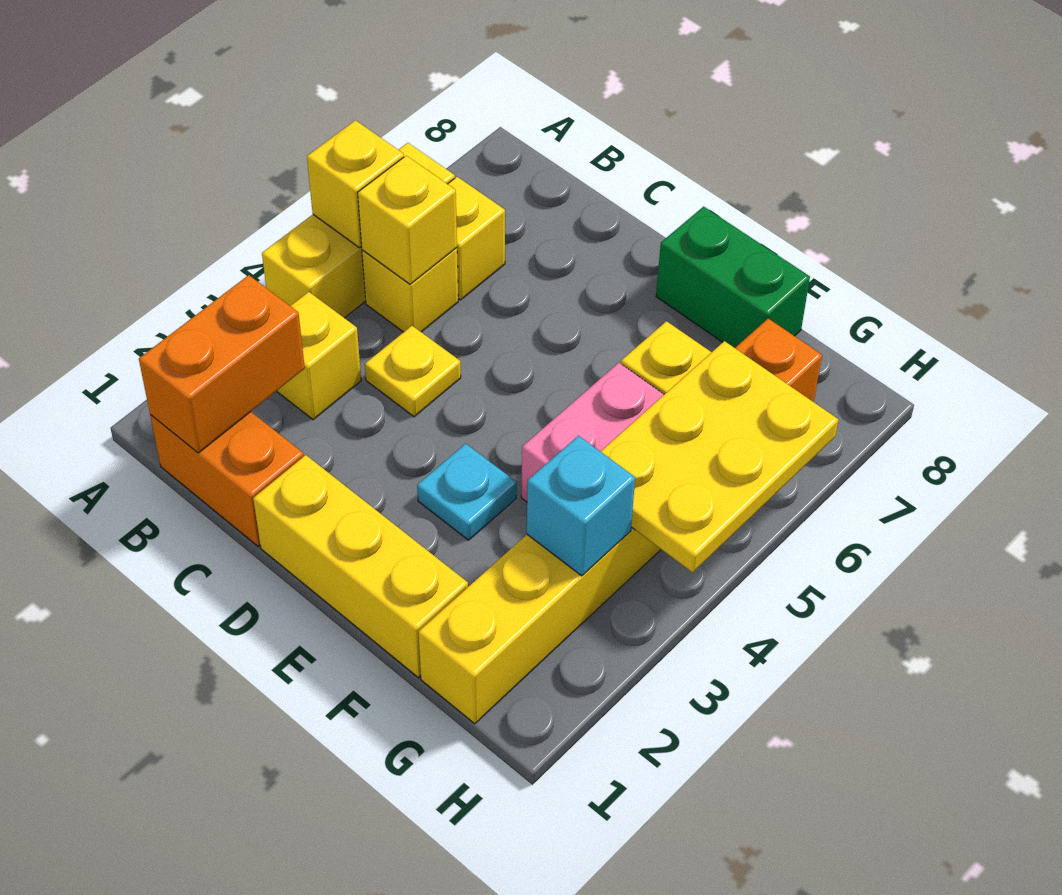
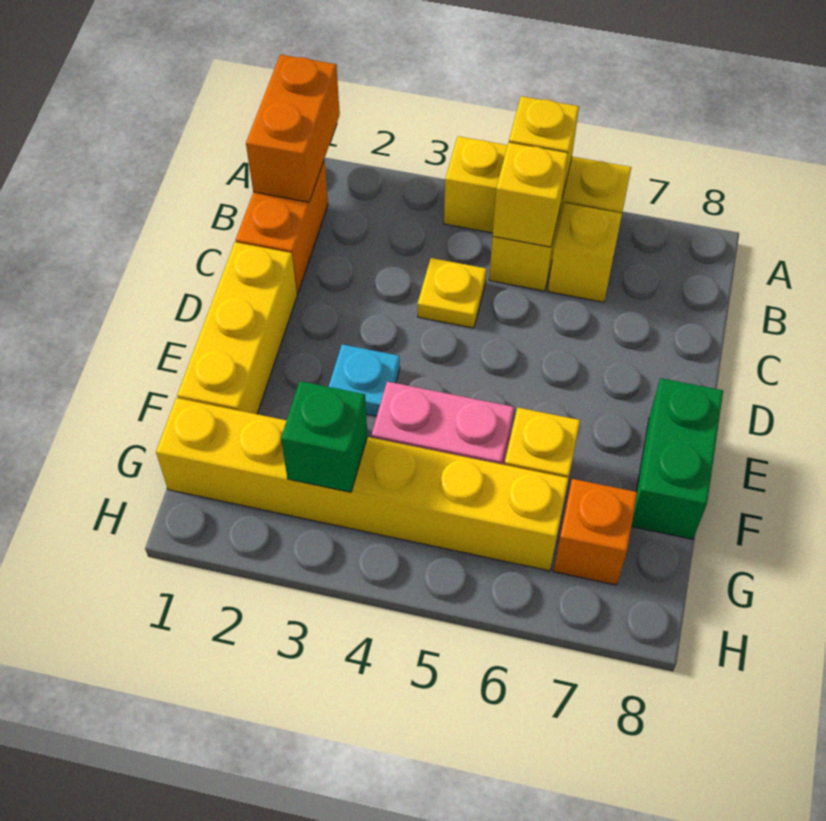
orange 1x2 brick [139,275,305,453] -> orange 1x2 brick turned to [246,55,340,202]
yellow 1x1 brick [277,292,361,420] -> none
cyan 1x1 brick [527,436,635,576] -> green 1x1 brick [281,381,367,492]
yellow 2x3 plate [600,341,838,572] -> none

